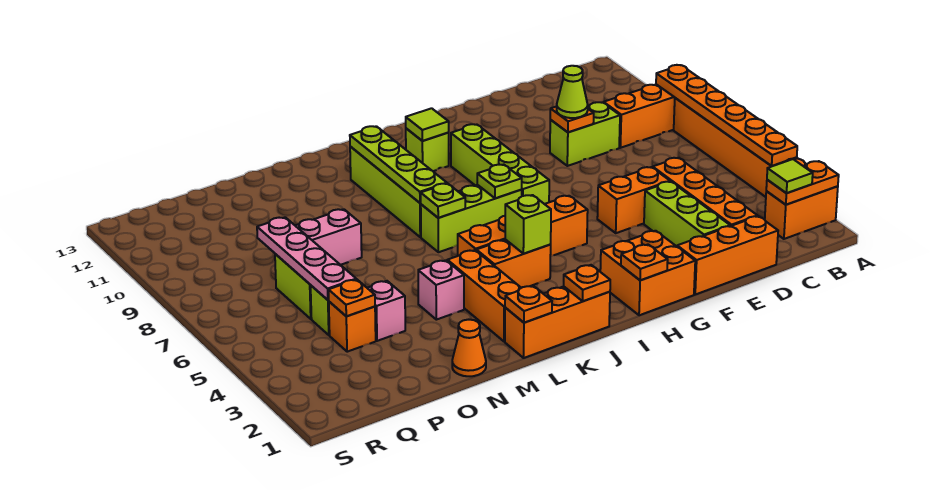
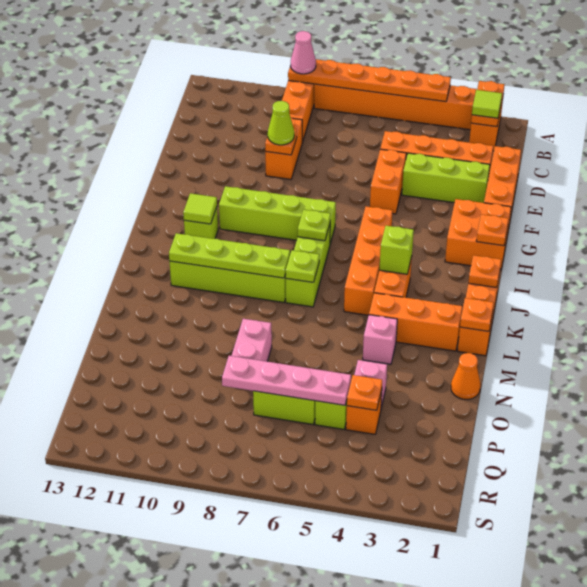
none -> pink 1x1 cone [291,31,316,74]
lime 1x2 brick [550,102,620,166] -> orange 1x2 brick [265,118,302,179]

